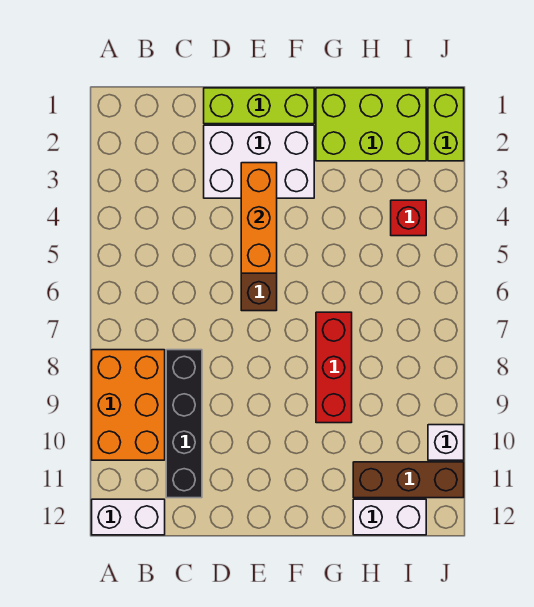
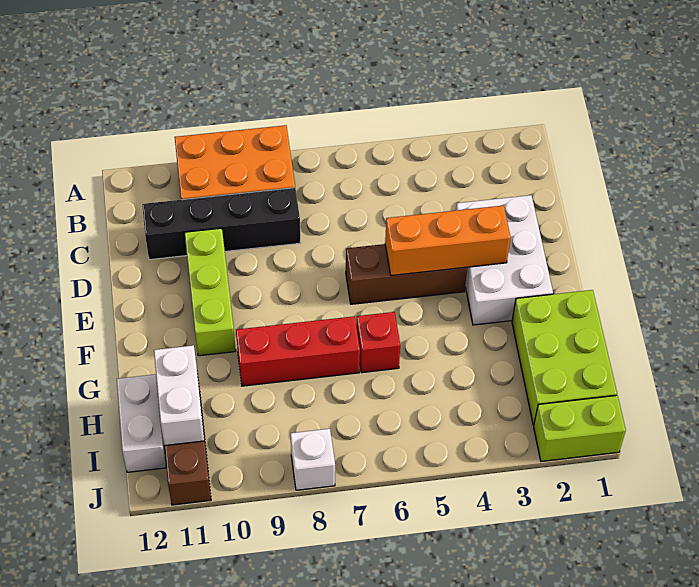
white 1x2 brick [92,499,165,535] -> white 1x2 brick moved to [154,345,204,446]
lime 1x3 brick [204,88,314,124] -> lime 1x3 brick moved to [185,228,236,356]
red 1x1 brick [391,200,426,236] -> red 1x1 brick moved to [356,312,400,373]
white 1x1 brick [428,425,464,460] -> white 1x1 brick moved to [290,429,335,490]

